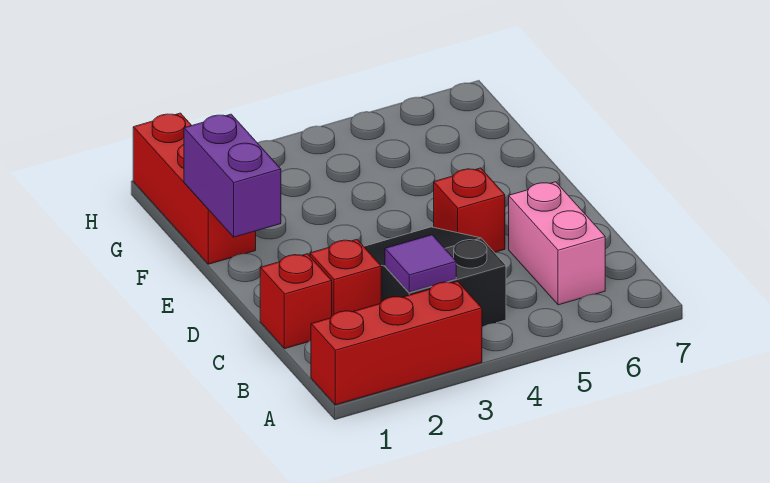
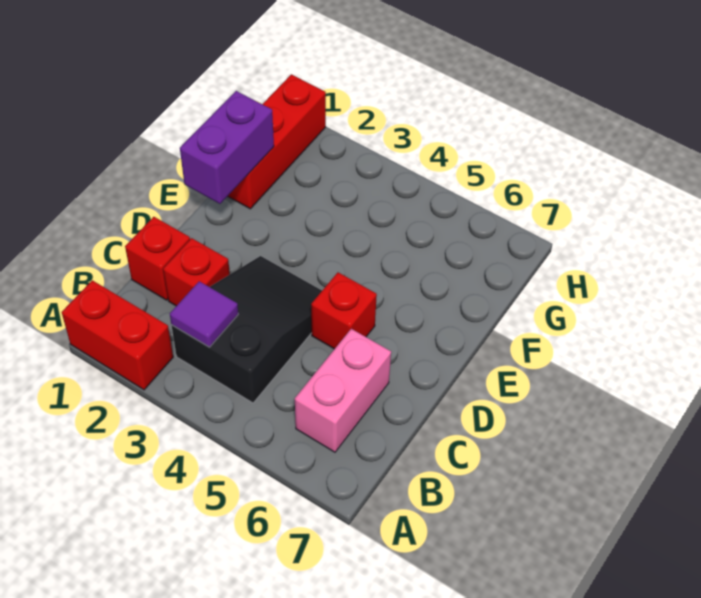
red 1x3 brick [311,281,482,405] -> red 1x2 brick [62,280,173,390]

